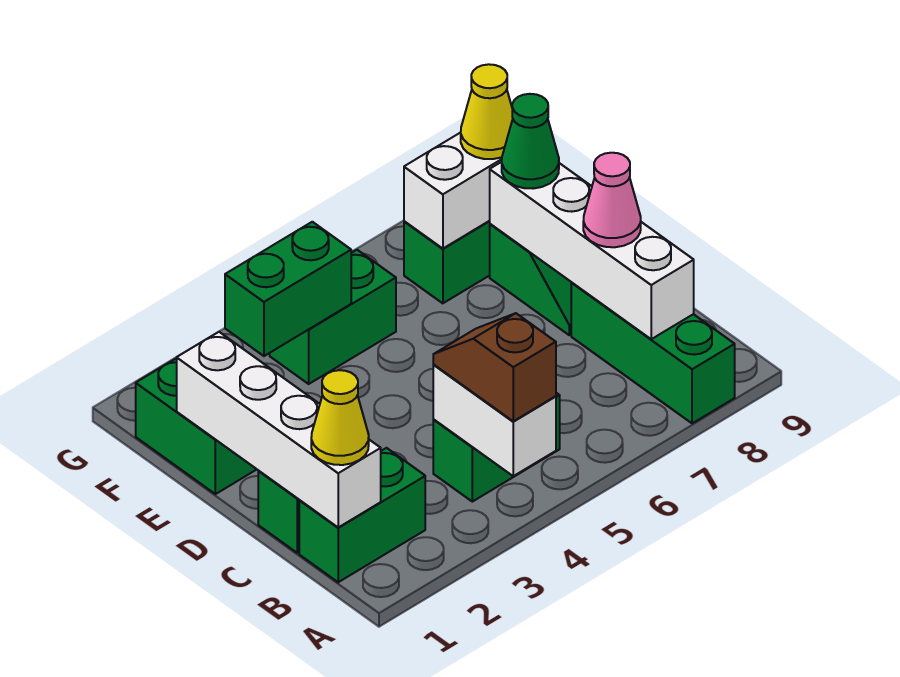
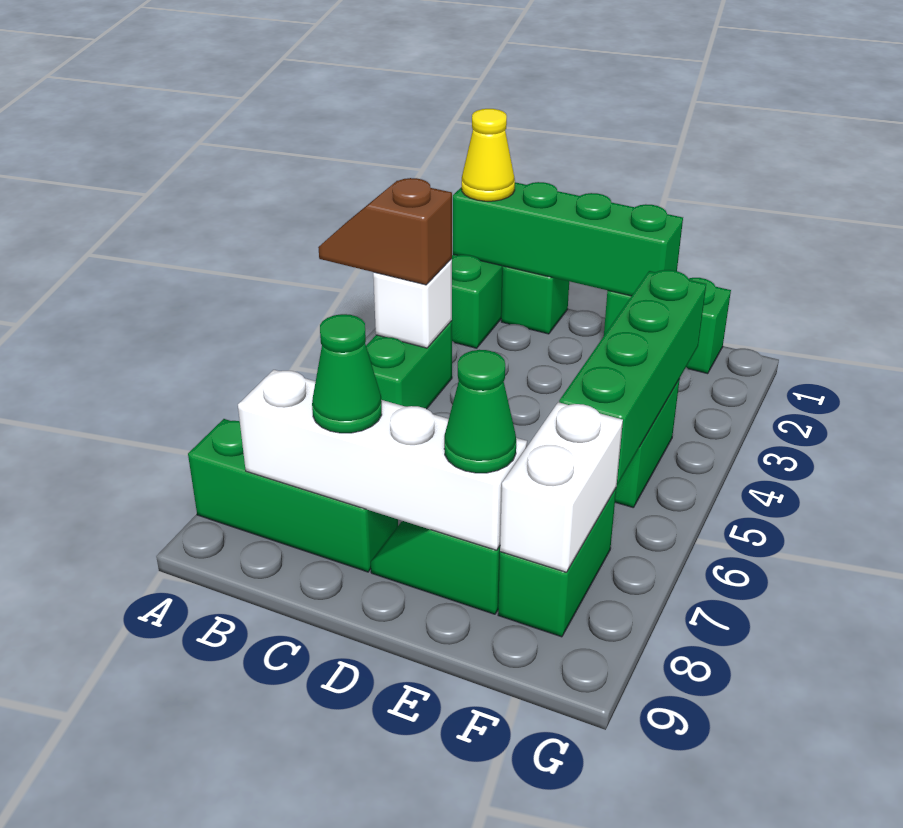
white 1x2 brick [433,365,556,476] -> white 1x1 brick [373,259,452,348]
brown 1x2 slope [433,313,556,421] -> brown 1x2 slope turned to [318,178,452,285]
white 1x4 brick [177,332,381,527] -> green 1x4 brick [453,182,683,296]
pink 1x1 cone [583,153,641,247] -> green 1x1 cone [312,314,382,433]
green 1x2 brick [225,222,351,356] -> green 1x4 brick [559,270,706,485]
yellow 1x1 cone [461,64,513,159] -> none

